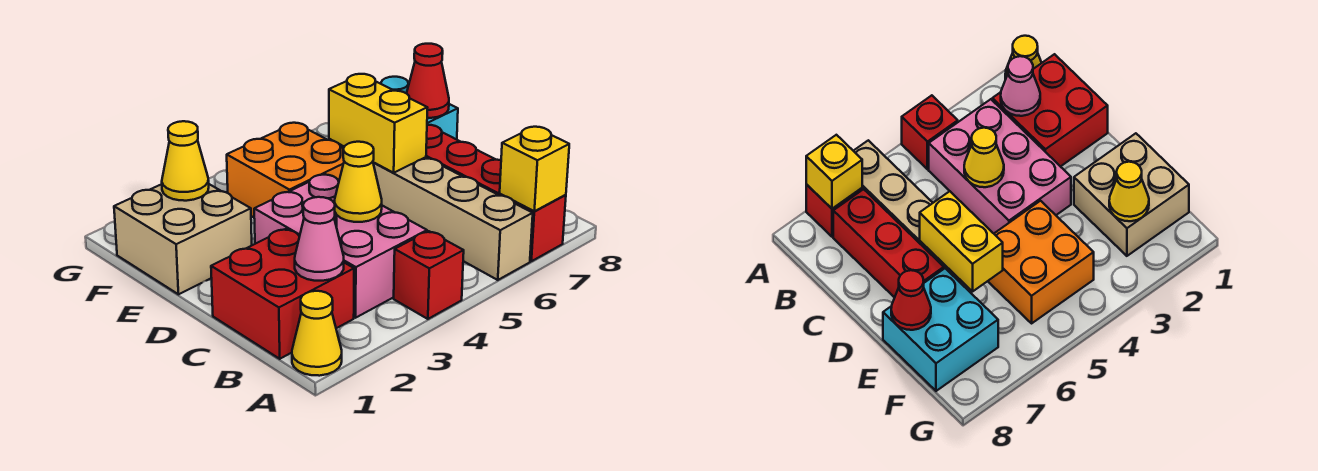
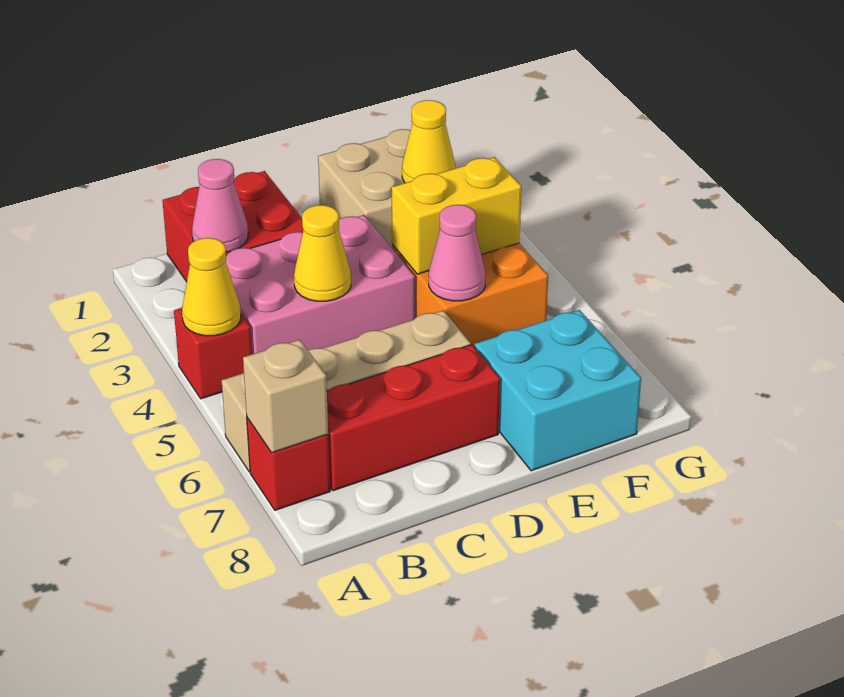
yellow 1x1 cone [292,291,342,376] -> yellow 1x1 cone moved to [182,238,241,336]
yellow 1x1 brick [500,127,569,211] -> tan 1x1 brick [243,340,328,453]
yellow 1x2 brick [329,74,427,173] -> yellow 1x2 brick moved to [392,157,521,274]
none -> pink 1x1 cone [429,205,486,301]
red 1x1 cone [407,44,449,118] -> none

